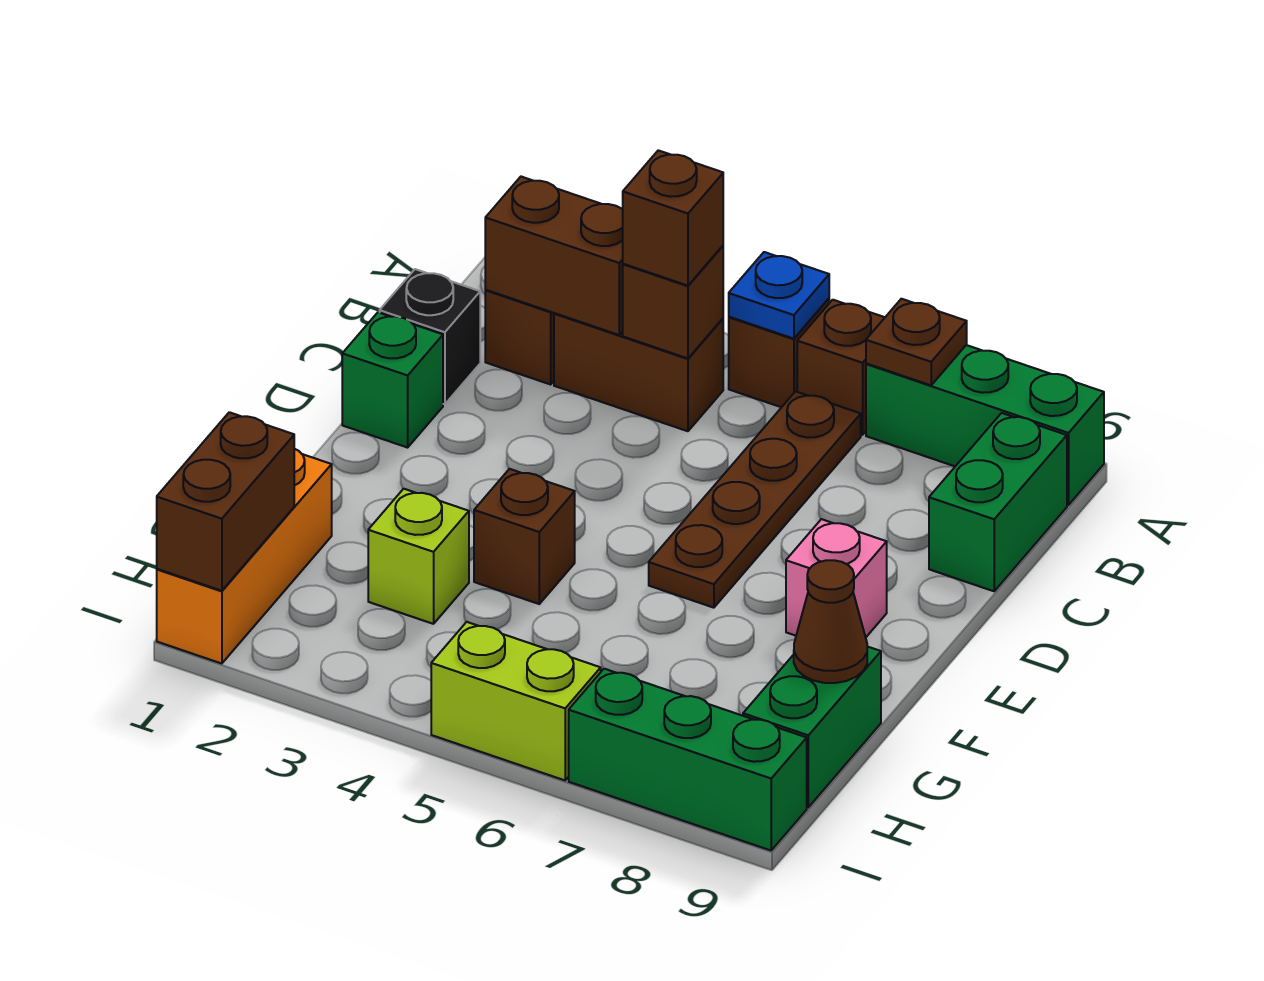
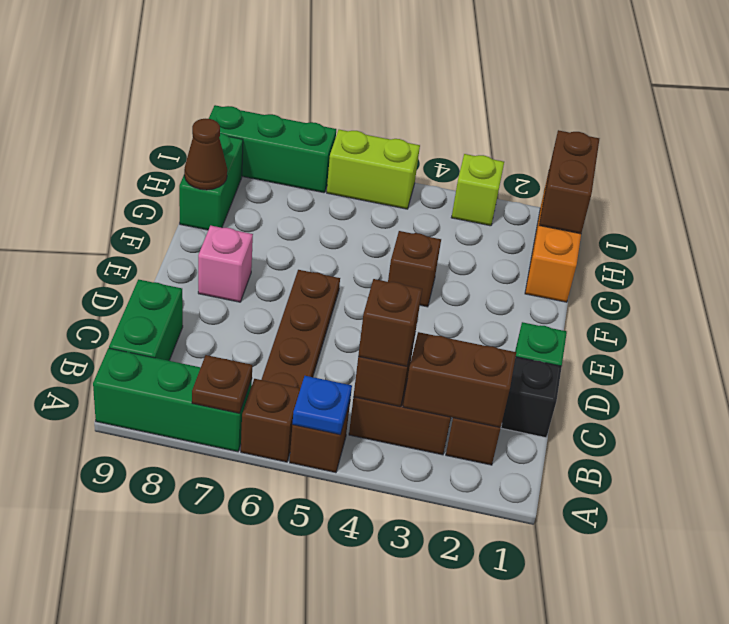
lime 1x1 brick [368,489,469,624] -> lime 1x1 brick moved to [451,154,504,226]

